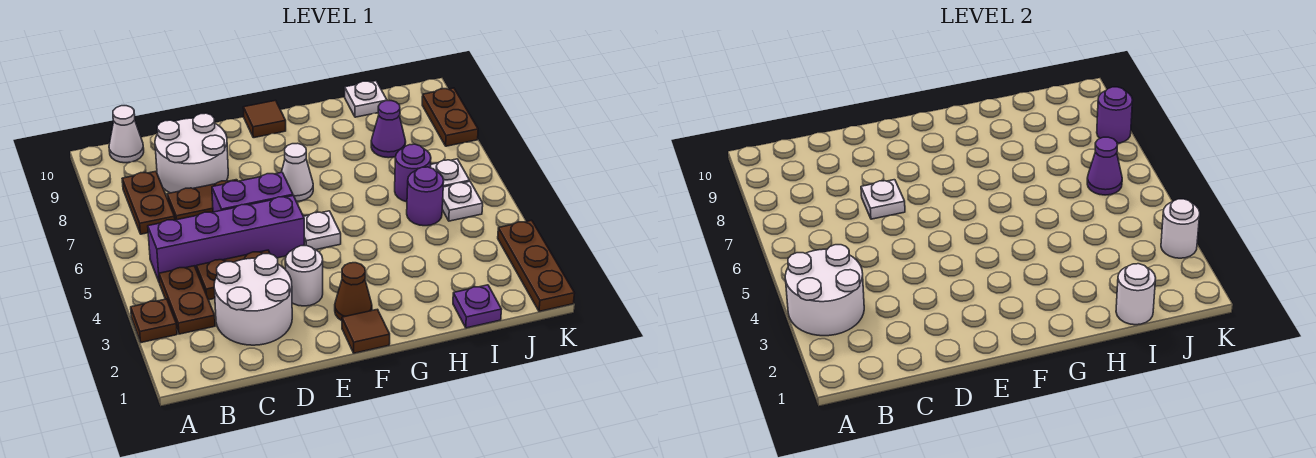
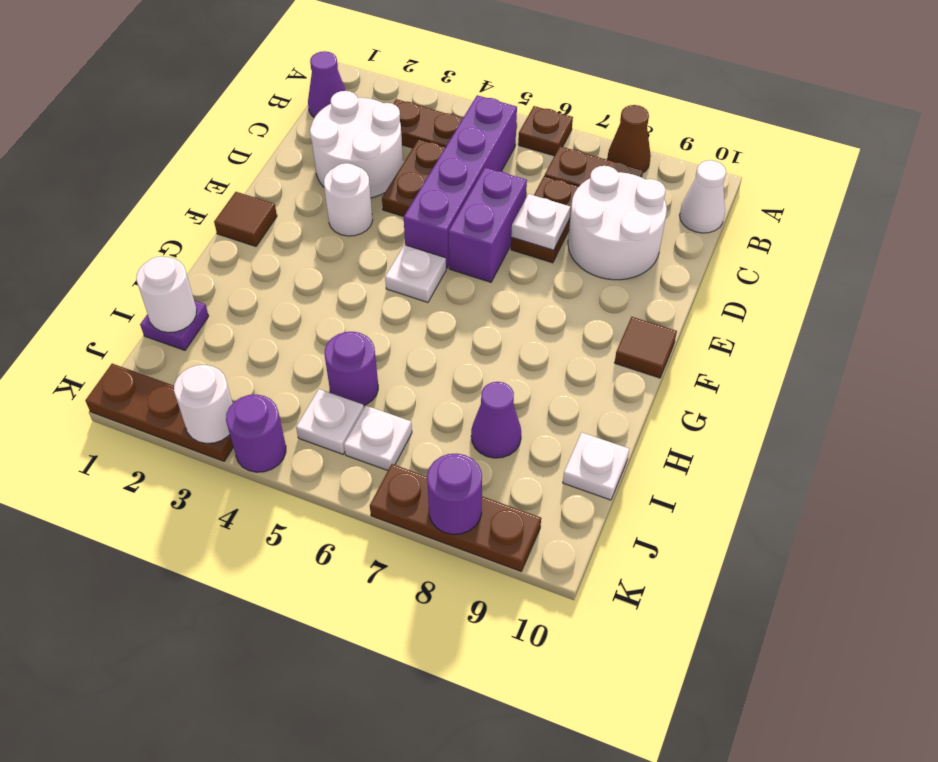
brown 1x1 plate [131,299,177,343] -> brown 1x1 plate moved to [518,106,573,156]
white 2x2 round brick [785,245,864,336] -> none
brown 1x1 cone [335,263,372,321] -> brown 1x1 cone moved to [607,105,651,173]
white 1x1 cone [282,143,313,201] -> none
purple 1x1 round brick [395,144,431,202] -> purple 1x1 round brick moved to [226,394,286,472]
purple 1x1 cone [1087,137,1122,195] -> purple 1x1 cone moved to [308,51,346,118]
brown 1x2 plate [422,88,478,146] -> brown 1x3 plate [370,464,541,571]

